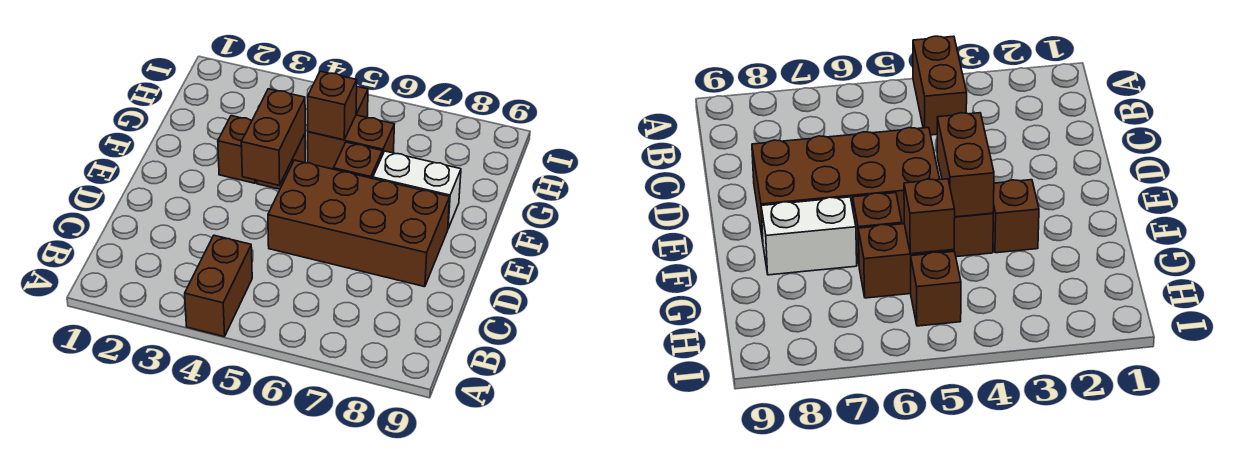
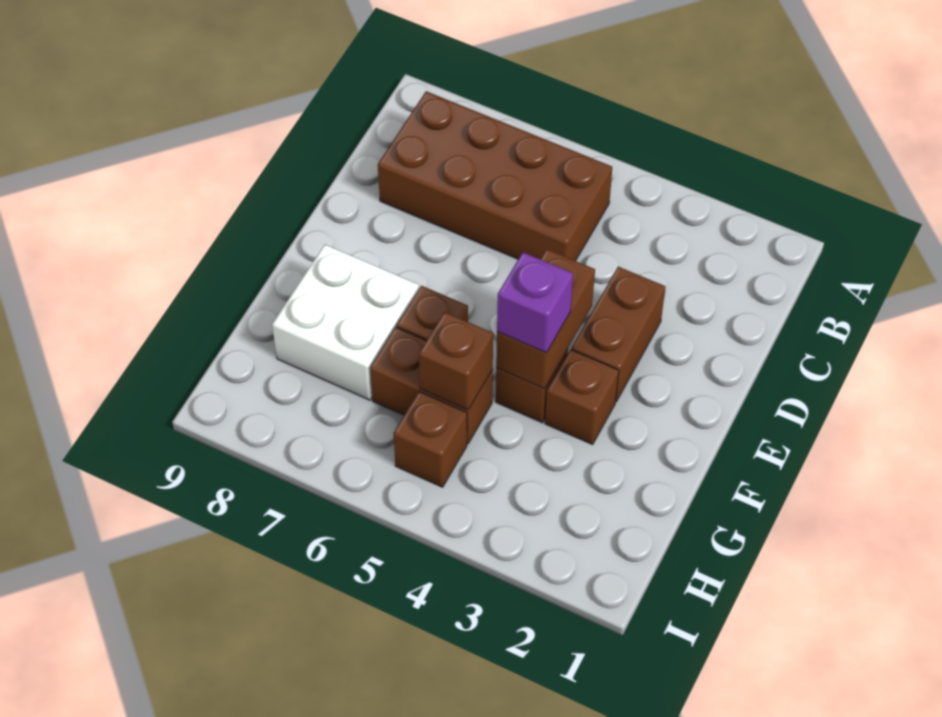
brown 1x2 brick [185,235,252,337] -> brown 1x2 brick moved to [571,267,665,402]
brown 2x4 brick [268,160,450,287] -> brown 2x4 brick moved to [378,91,613,261]
none -> purple 1x1 brick [497,252,573,353]
white 1x2 brick [373,151,461,228] -> white 2x2 brick [272,245,419,400]

